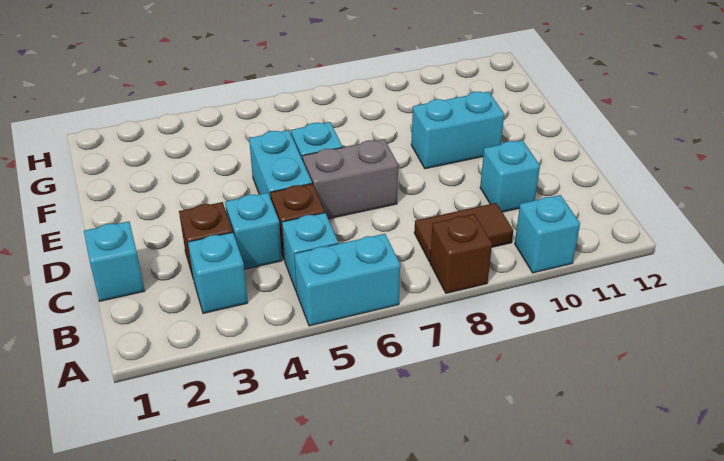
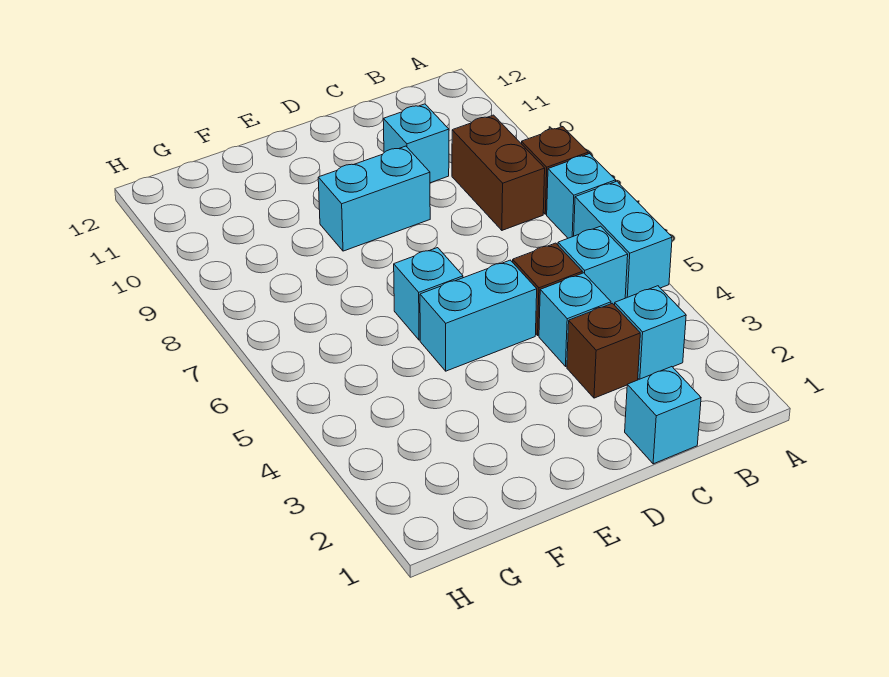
cyan 1x1 brick [515,195,580,273] -> cyan 1x1 brick moved to [547,154,616,238]
brown 1x2 tile [414,203,513,262] -> brown 1x2 brick [452,115,545,230]
grey 1x2 brick [303,139,398,219] -> none
cyan 1x2 brick [411,92,504,169] -> cyan 1x2 brick turned to [318,146,430,251]

